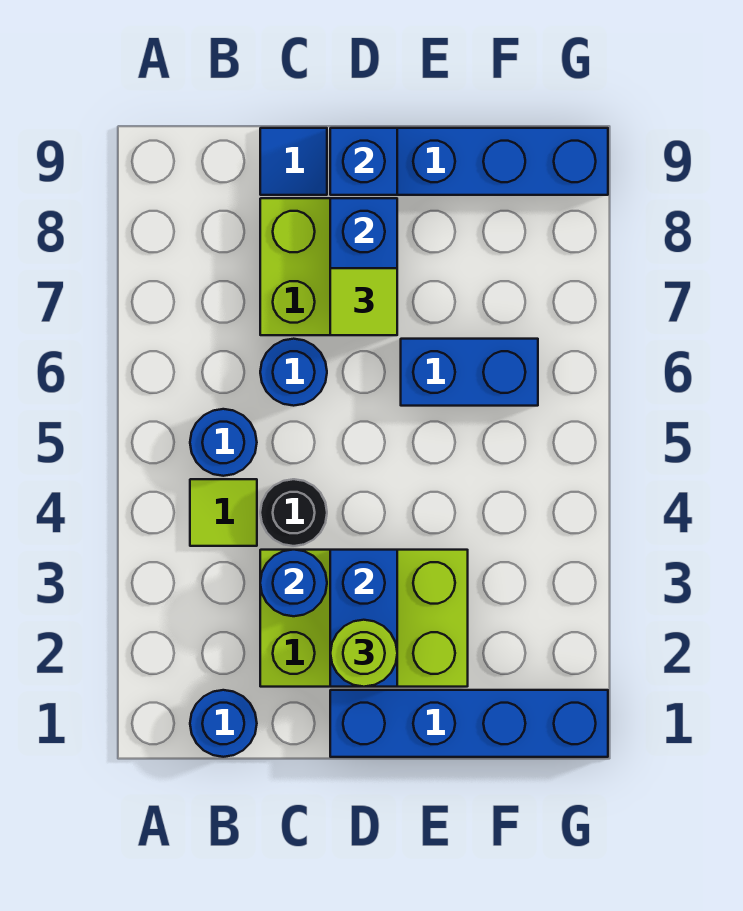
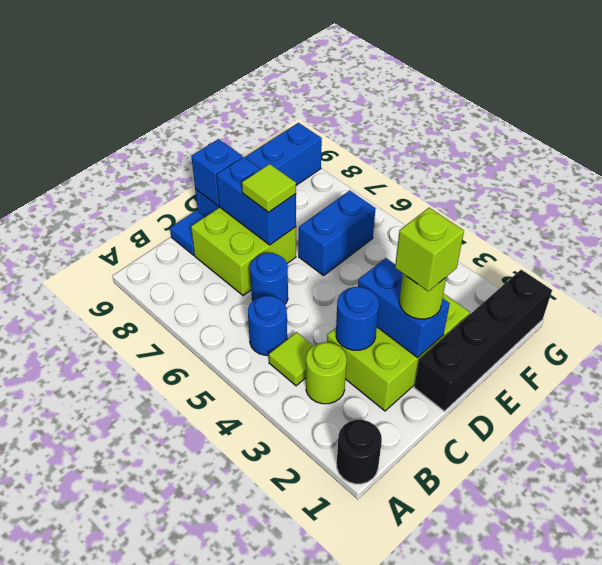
blue 1x1 round brick [190,690,257,757] -> none
none -> lime 1x1 round brick [306,342,347,404]
black 1x1 round brick [260,479,327,546] -> black 1x1 round brick moved to [337,420,382,484]
blue 1x4 brick [330,690,608,757] -> black 1x4 brick [414,270,552,411]
none -> lime 1x1 brick [395,208,464,291]

